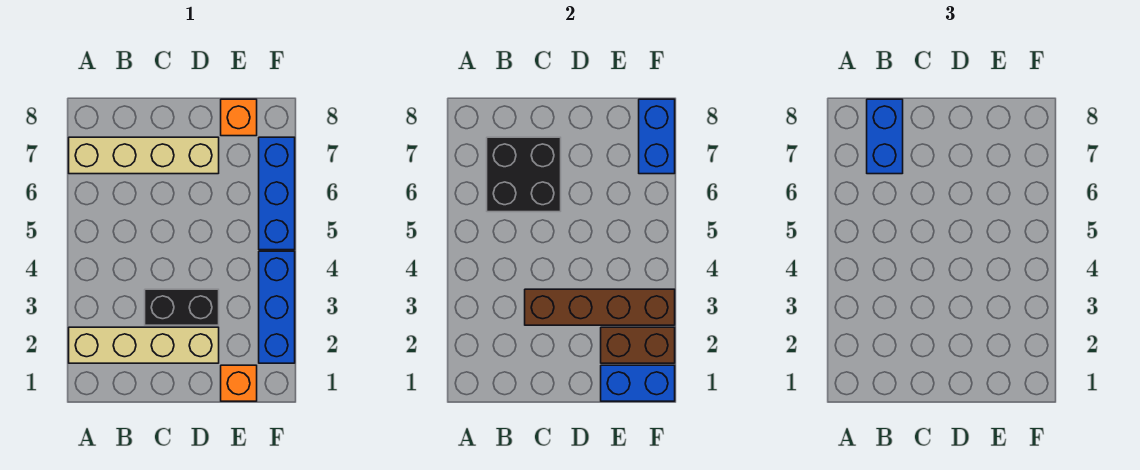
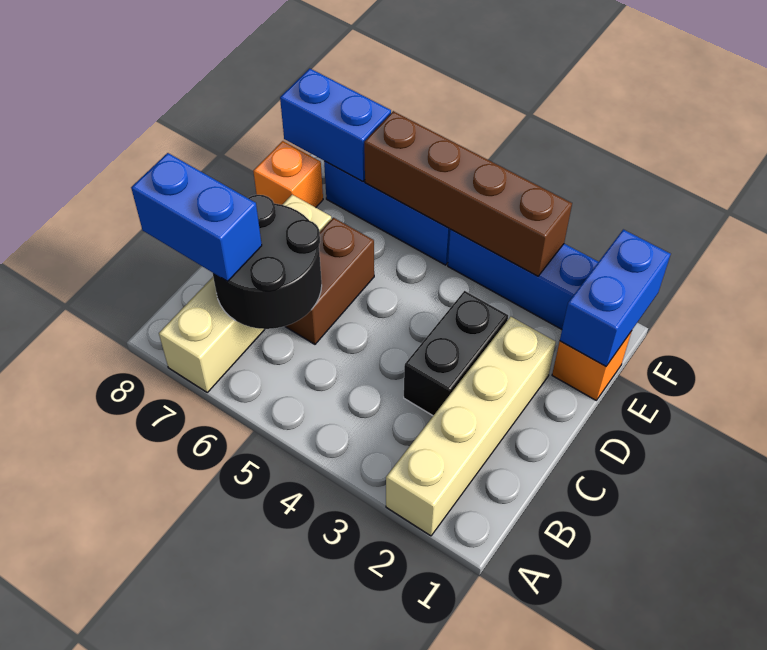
black 2x2 brick [487,137,561,212] -> black 2x2 round brick [213,195,322,329]
brown 1x4 brick [525,289,675,325] -> brown 1x4 brick turned to [364,111,572,276]
brown 1x2 brick [601,327,675,363] -> brown 1x2 brick moved to [285,218,374,344]

